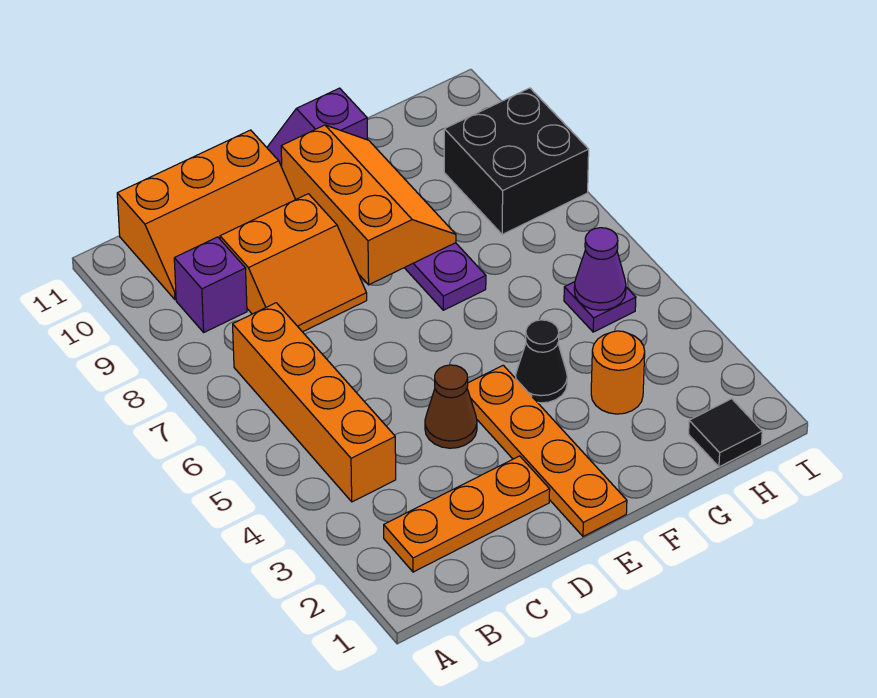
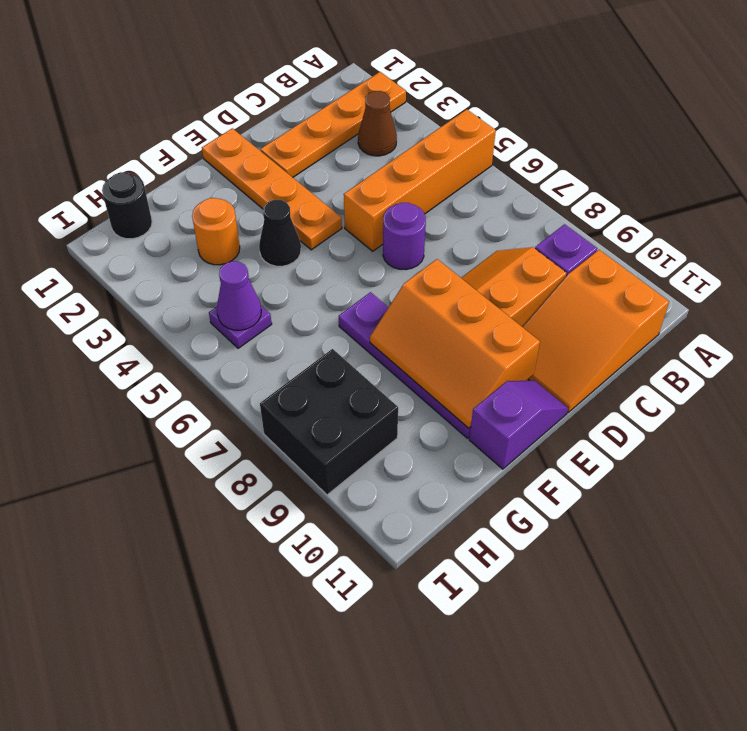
orange 1x3 plate [384,456,550,572] -> orange 1x4 plate [260,72,406,177]
orange 1x4 brick [233,303,396,502] -> orange 1x4 brick turned to [344,109,496,251]
orange 2x3 slope [117,130,296,300] -> orange 2x3 slope turned to [523,250,669,412]
brown 1x1 cone [425,365,477,448] -> brown 1x1 cone moved to [358,91,397,156]
none -> purple 1x1 round brick [383,203,426,270]
black 1x1 tile [689,399,762,467] -> black 1x1 round brick [102,172,152,239]

